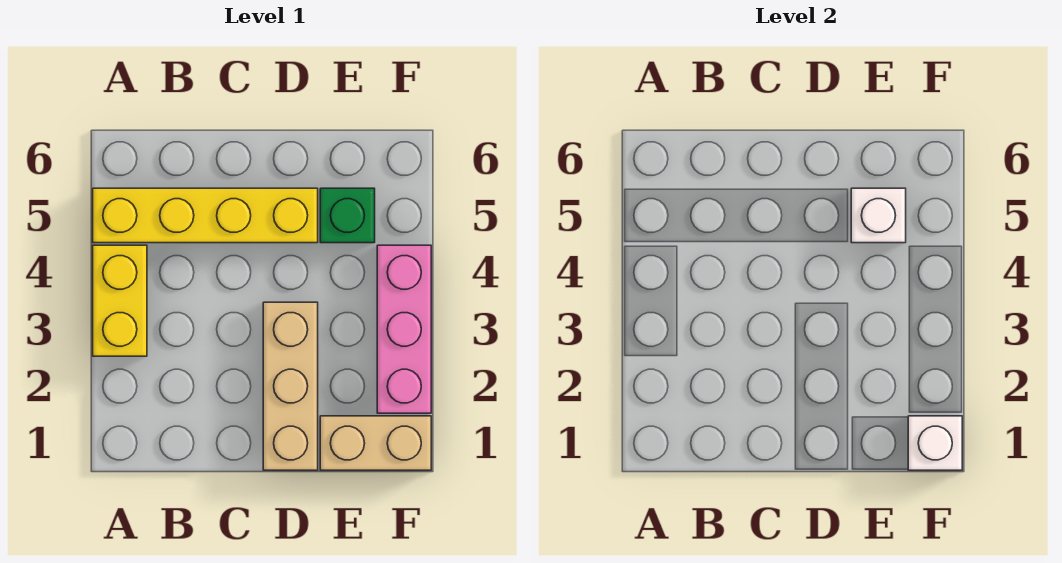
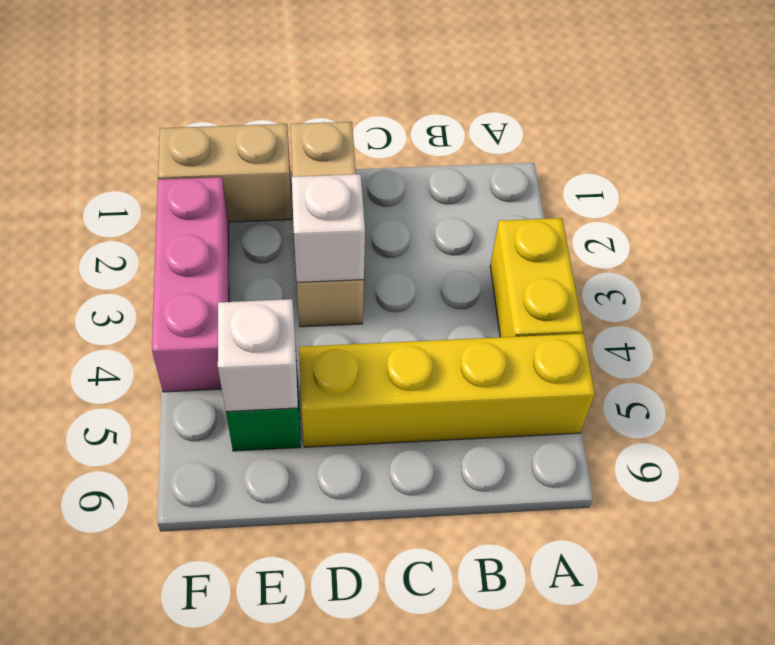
white 1x1 brick [908,416,962,470] -> white 1x1 brick moved to [292,174,365,282]

